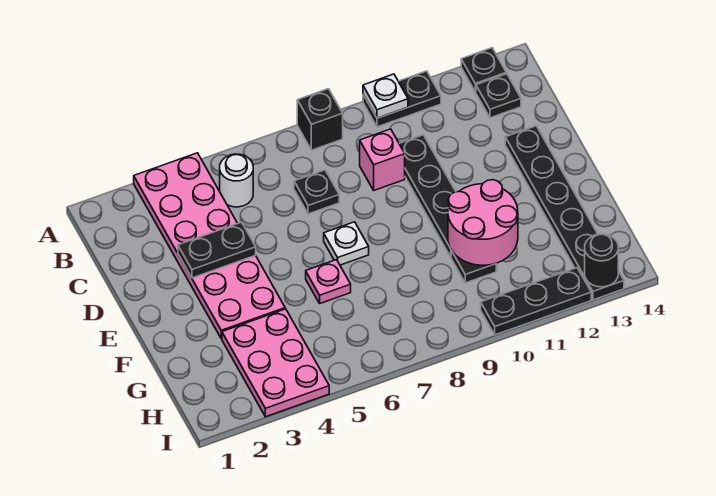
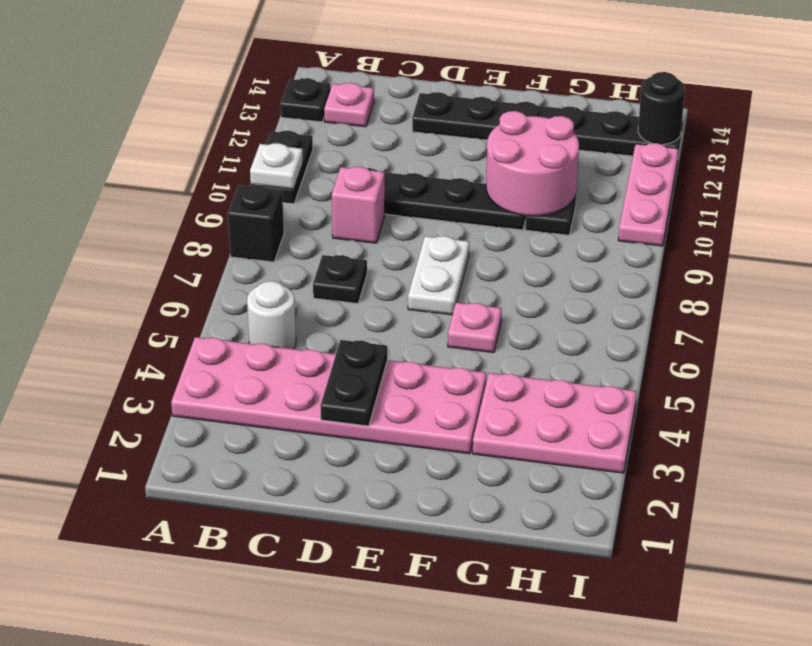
black 1x1 plate [476,74,521,118] -> pink 1x1 plate [324,83,374,127]
white 1x1 plate [324,222,369,265] -> white 1x2 plate [408,236,469,315]
black 1x3 plate [481,268,591,335] -> pink 1x3 plate [618,143,679,246]

